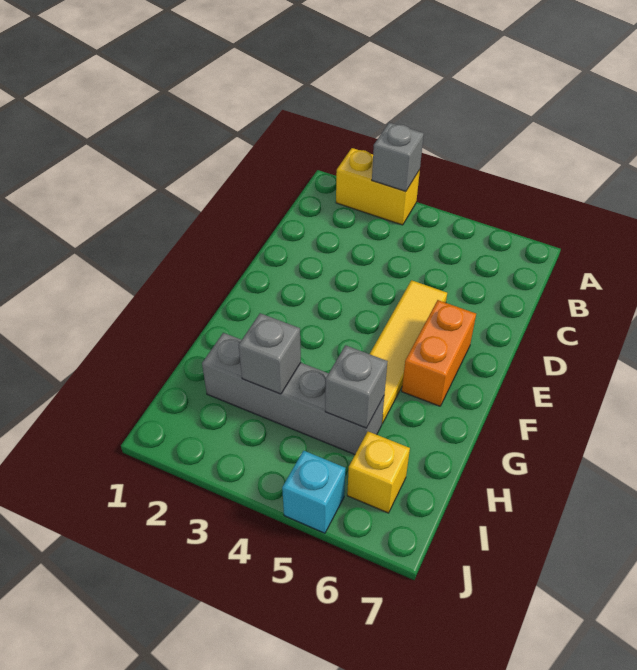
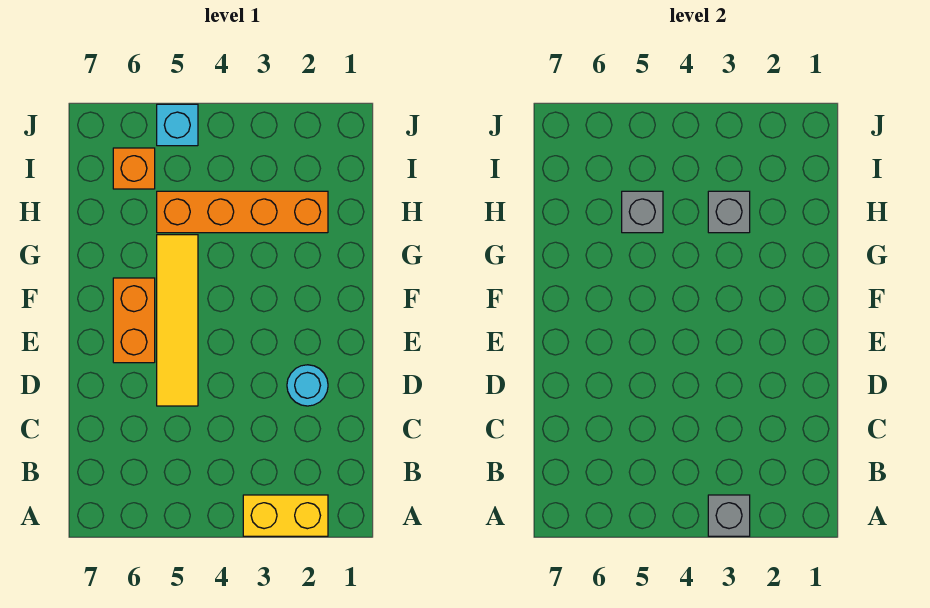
none -> cyan 1x1 round brick [287,365,328,406]
grey 1x4 brick [202,333,384,454] -> orange 1x4 brick [157,191,328,233]
yellow 1x1 brick [347,431,410,513] -> orange 1x1 brick [113,148,155,189]

